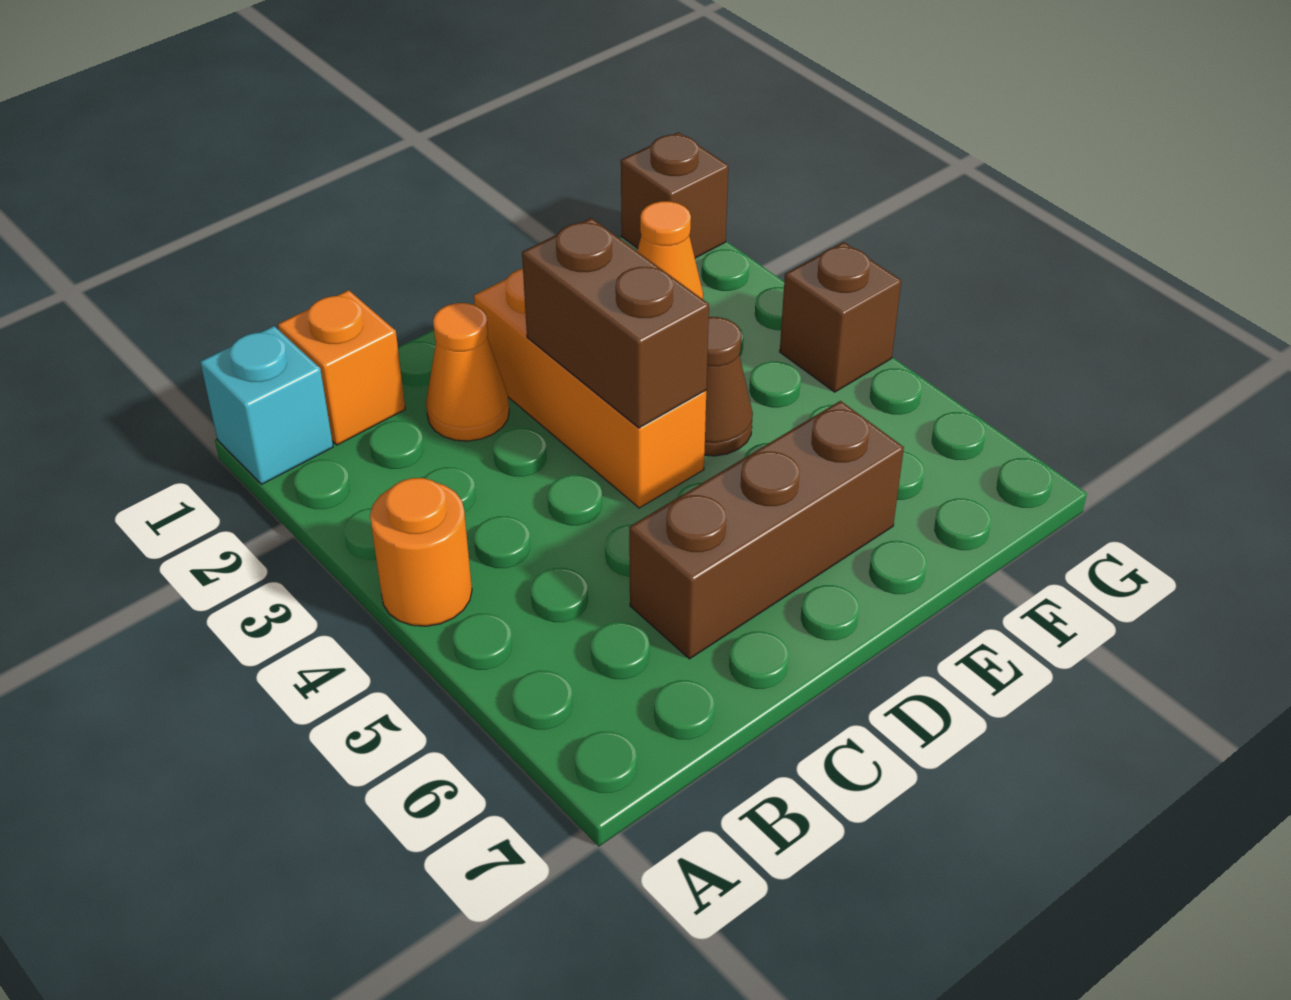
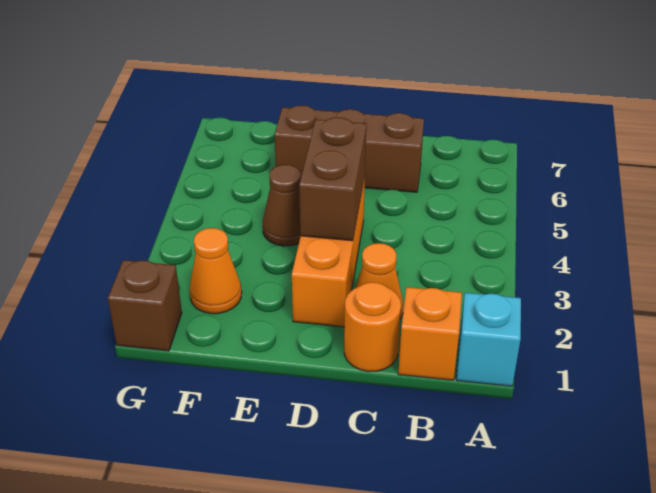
orange 1x1 round brick [370,478,472,626] -> orange 1x1 round brick moved to [344,282,401,372]
brown 1x1 brick [780,242,901,392] -> none

